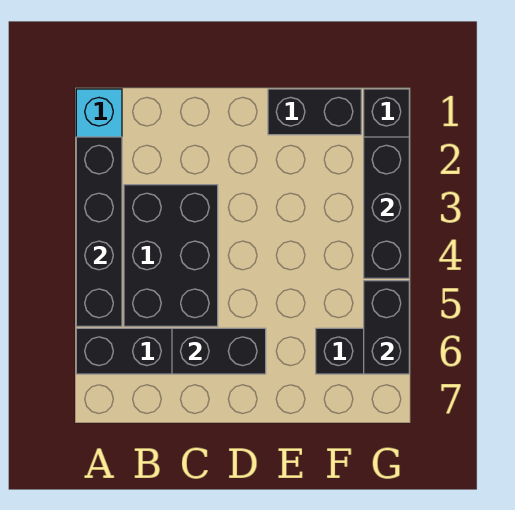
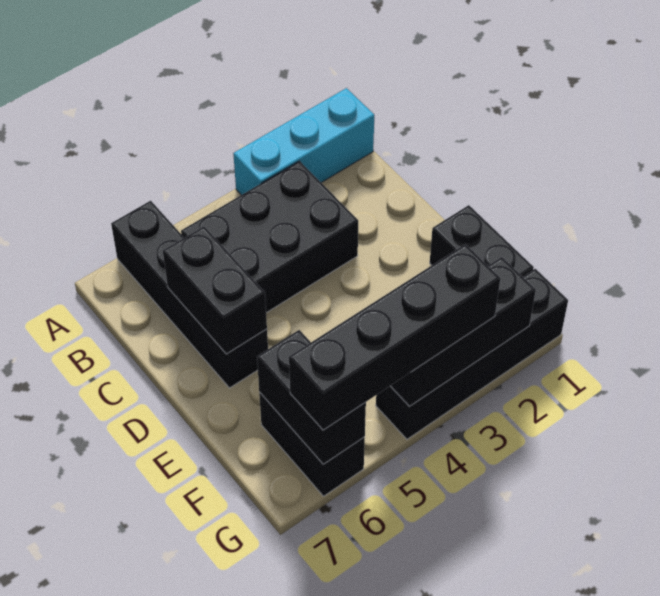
black 1x4 brick [76,137,122,326] -> black 1x4 brick moved to [289,244,500,430]
black 1x2 brick [364,281,409,374] -> black 1x2 brick turned to [257,330,366,464]

